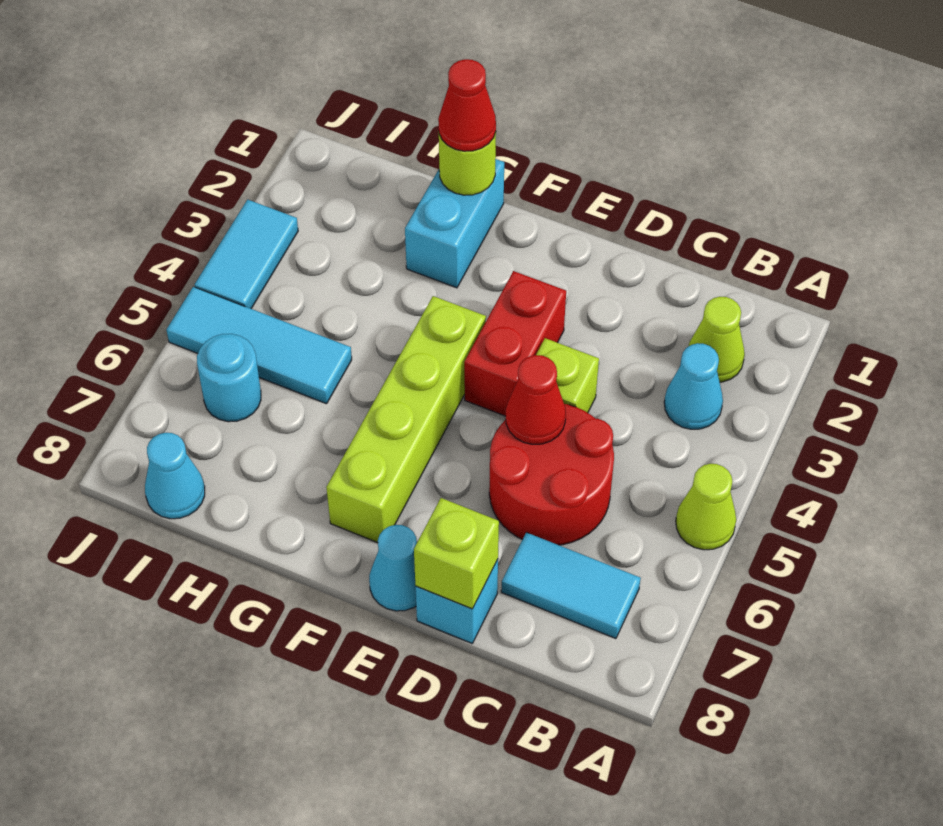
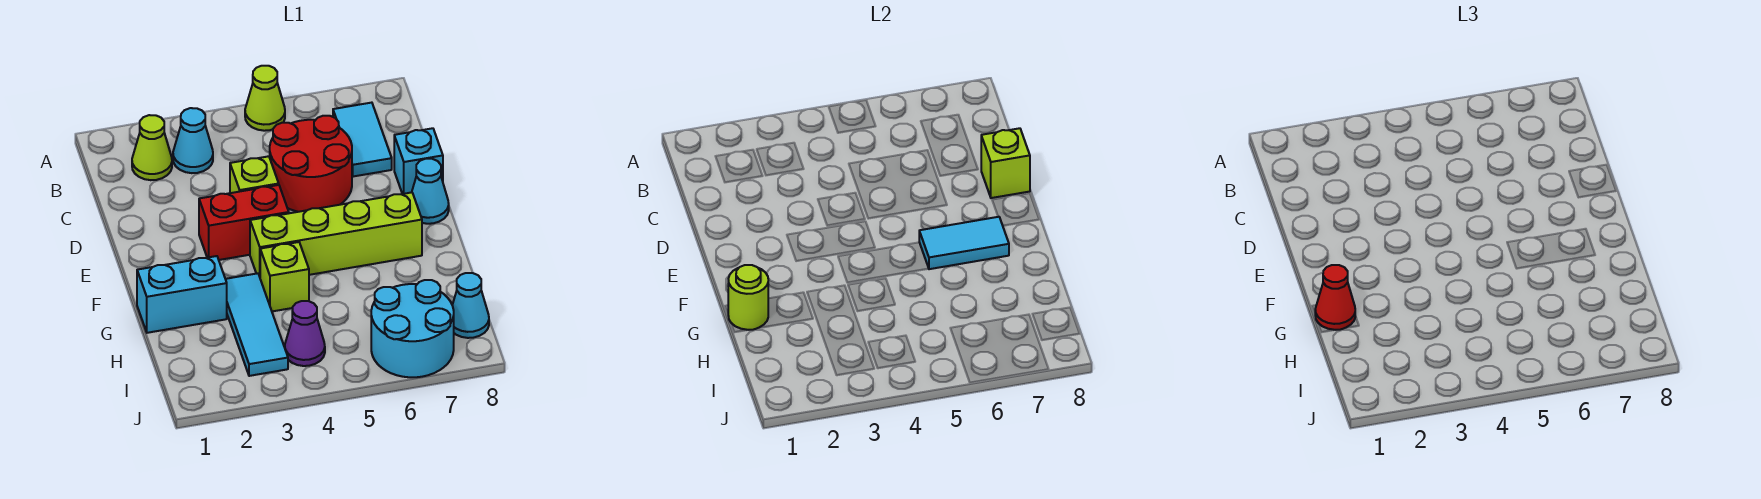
red 1x1 cone [506,355,566,444] -> none
none -> lime 1x1 brick [260,242,309,311]
cyan 1x3 tile [167,287,352,404] -> cyan 1x3 tile moved to [226,273,288,376]
none -> purple 1x1 cone [285,301,325,366]
cyan 1x1 round brick [197,334,261,422] -> cyan 2x2 round brick [371,280,454,377]
cyan 1x2 tile [195,200,298,309] -> cyan 1x2 tile moved to [919,217,1009,269]

